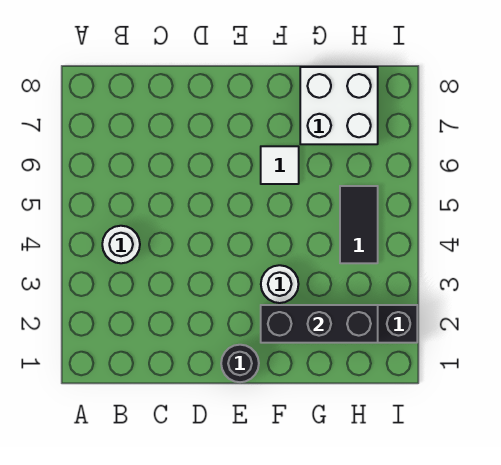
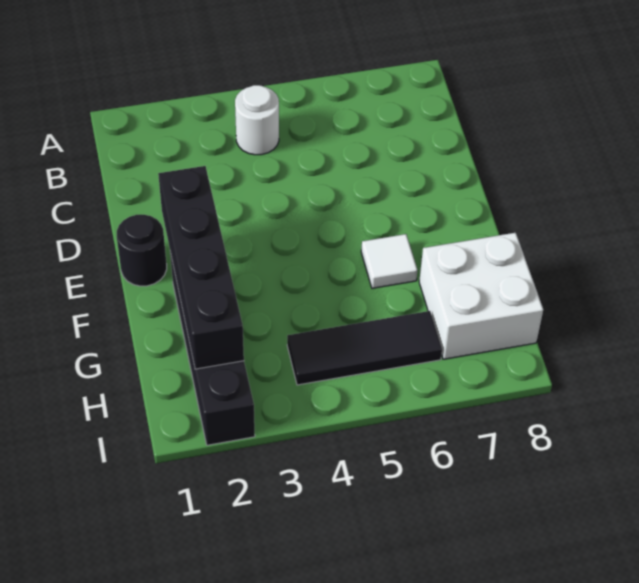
black 1x3 brick [261,305,378,343] -> black 1x4 brick [158,166,244,369]
white 1x1 round brick [261,265,298,303] -> none
black 1x2 tile [340,186,378,263] -> black 1x3 tile [287,311,442,385]

